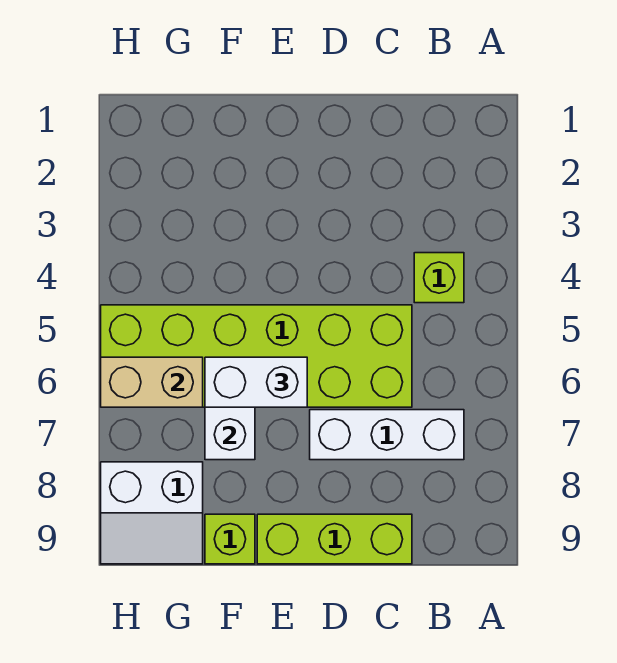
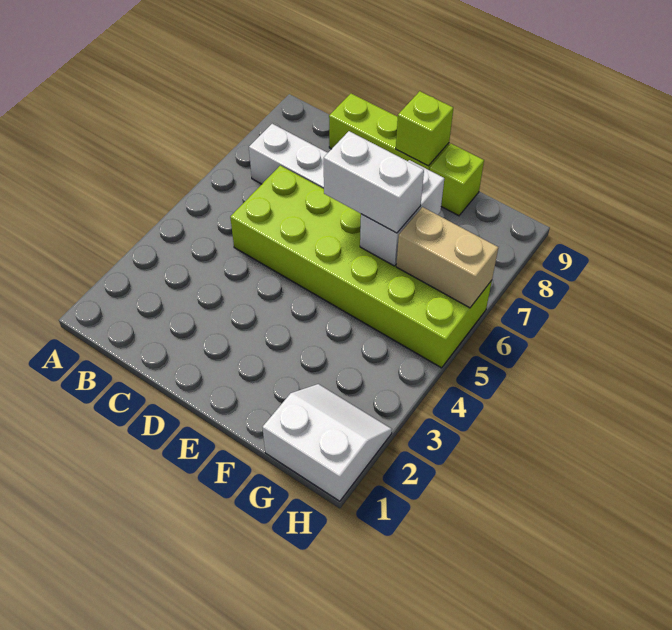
lime 1x1 brick [414,253,464,303] -> lime 1x1 brick moved to [396,91,453,166]
white 2x2 slope [101,462,203,564] -> white 2x2 slope moved to [263,384,392,501]

